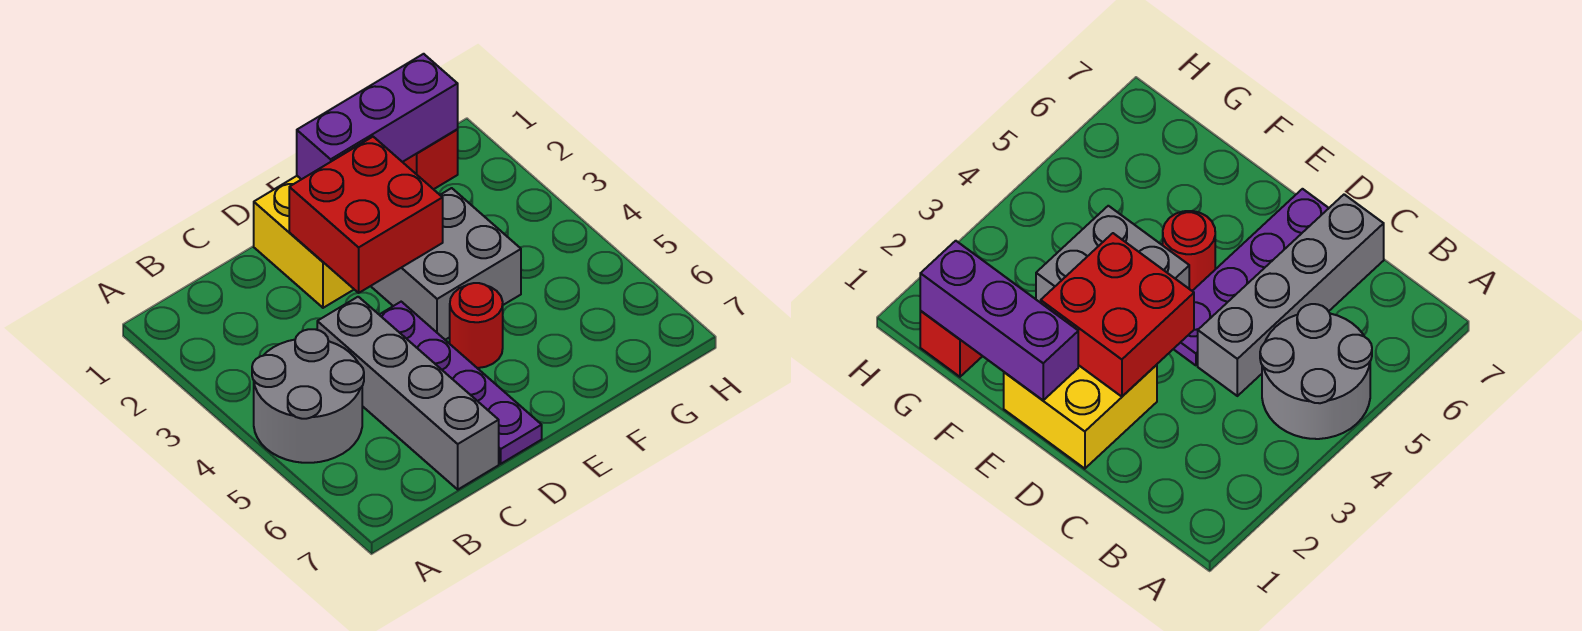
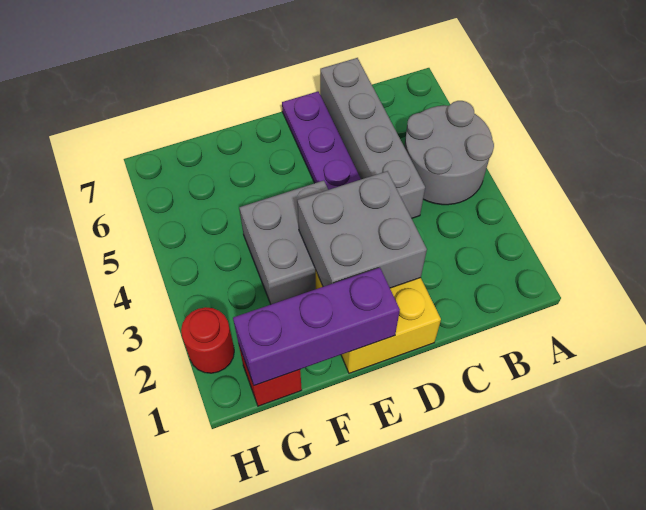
red 2x2 brick [289,137,443,293] -> grey 2x2 brick [297,171,427,288]
red 1x1 round brick [450,283,503,368] -> red 1x1 round brick moved to [181,307,234,373]

